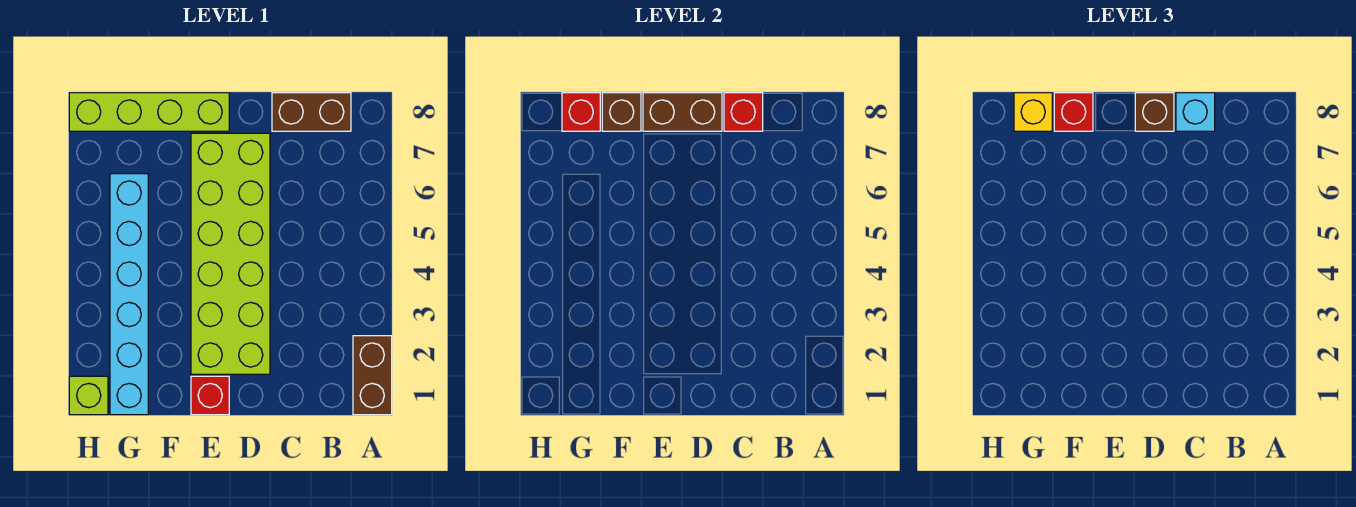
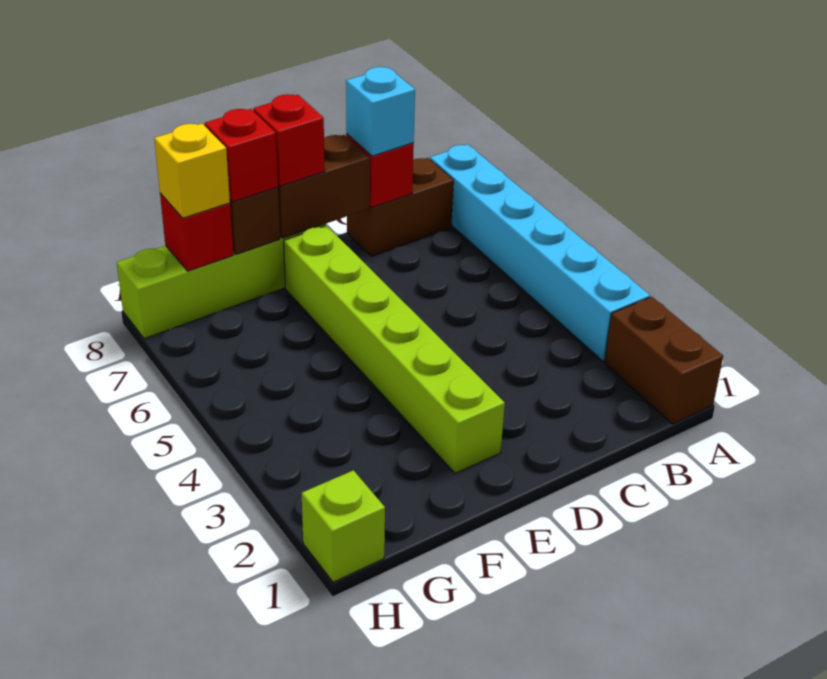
lime 2x6 brick [191,133,270,374] -> lime 1x6 brick [284,226,505,473]
brown 1x1 brick [1135,93,1174,131] -> none
red 1x1 brick [191,376,229,415] -> red 1x1 brick moved to [253,94,325,186]
cyan 1x6 brick [110,174,148,415] -> cyan 1x6 brick moved to [430,145,650,361]

